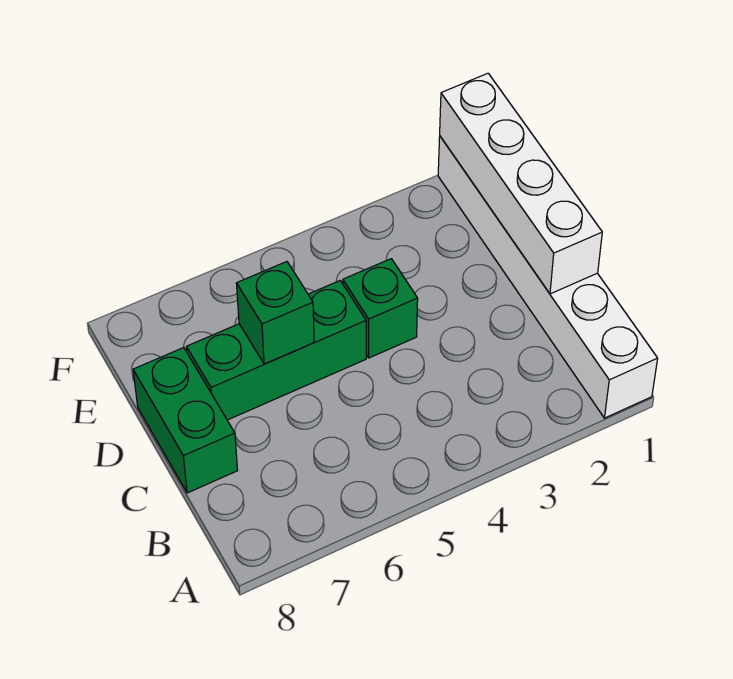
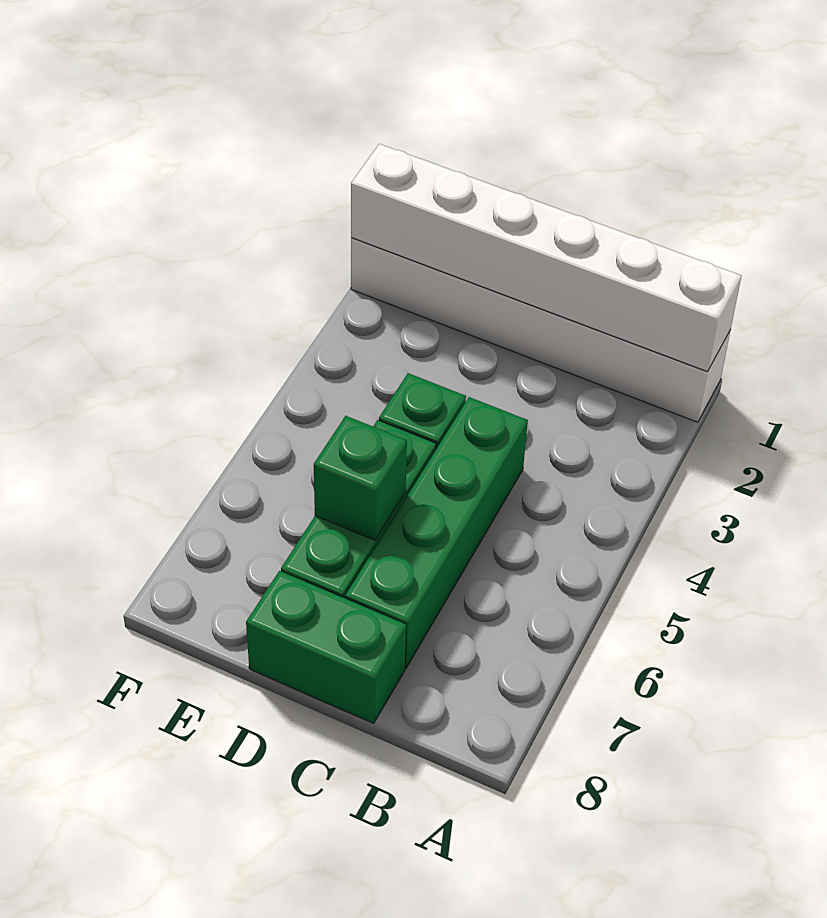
white 1x4 brick [440,73,602,294] -> white 1x6 brick [351,144,741,372]
none -> green 1x4 brick [345,397,528,668]

